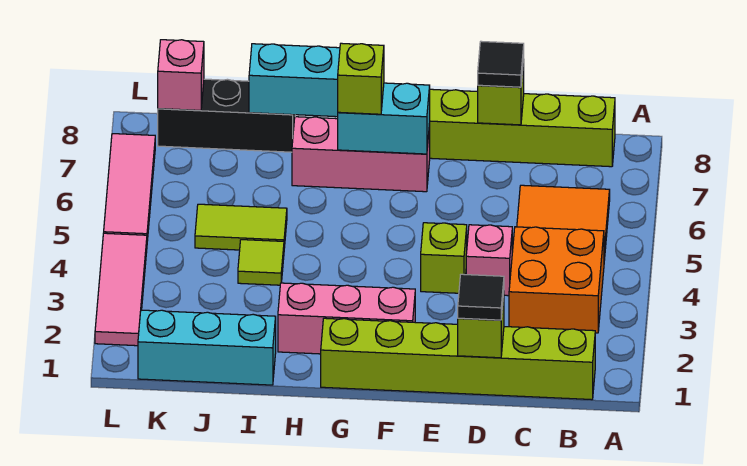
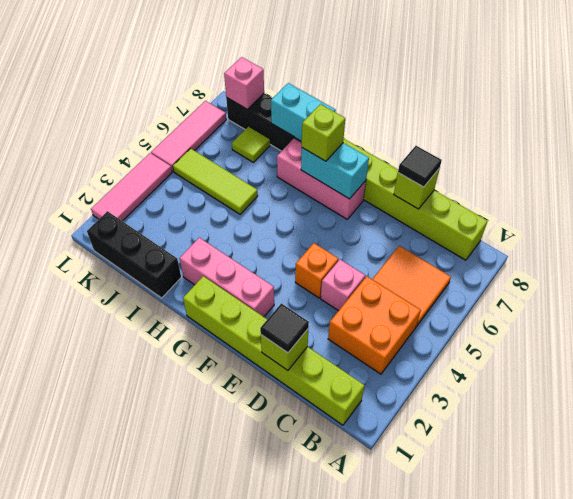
lime 1x1 brick [421,223,467,293] -> orange 1x1 brick [295,243,339,298]
cyan 1x3 brick [138,310,276,385] -> black 1x3 brick [87,211,181,298]
lime 1x1 tile [238,240,284,285] -> lime 1x1 tile moved to [232,126,270,163]
lime 1x2 tile [195,204,287,250] -> lime 1x3 tile [173,148,258,214]

